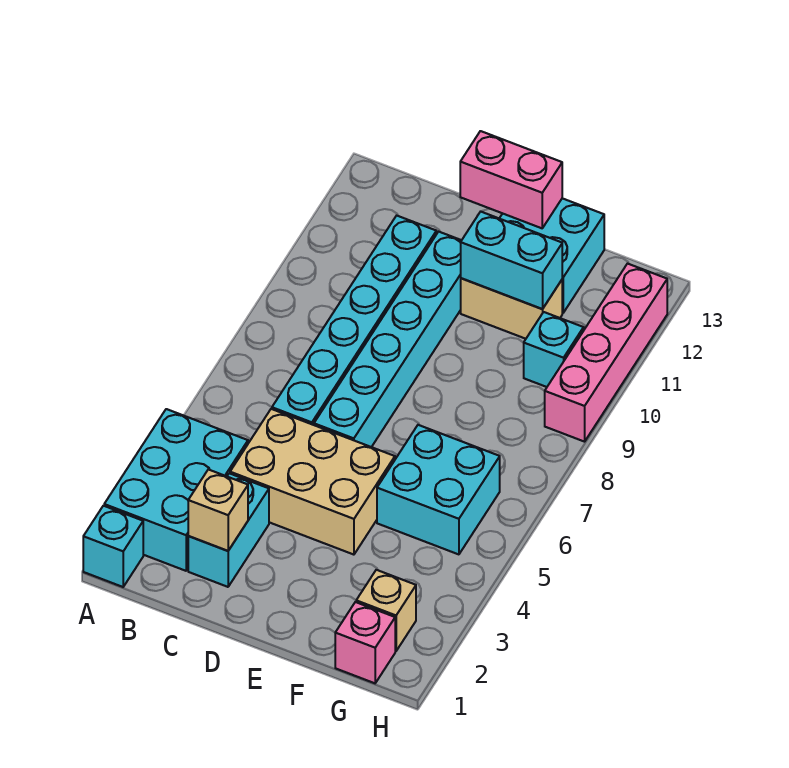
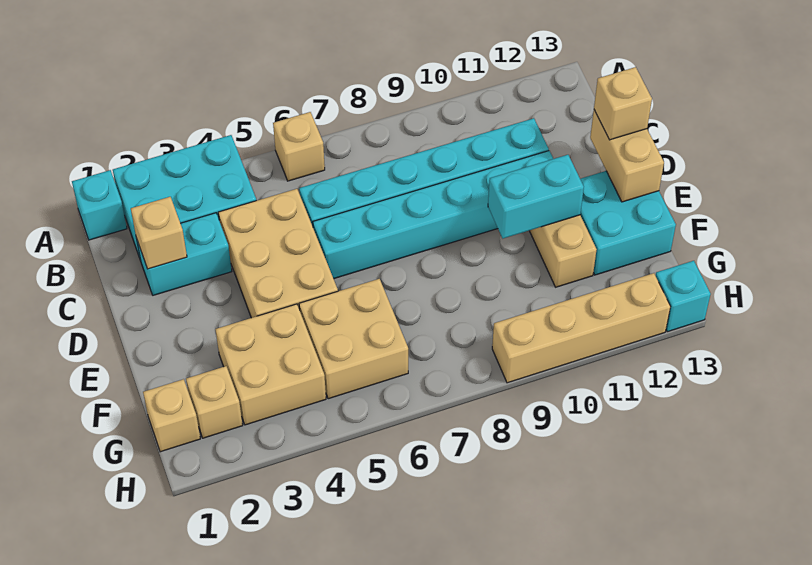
none -> tan 1x1 brick [273,112,325,181]
pink 1x2 brick [460,131,562,228] -> tan 1x2 brick [590,110,664,202]
none -> tan 1x1 brick [594,67,652,140]
cyan 1x2 brick [461,212,562,309] -> cyan 1x2 brick turned to [488,155,584,238]
none -> tan 2x2 brick [215,304,326,425]
cyan 2x2 brick [377,425,500,554] -> tan 2x2 brick [299,279,408,399]
pink 1x1 brick [335,602,395,683] -> tan 1x1 brick [143,379,200,452]
cyan 1x1 brick [524,312,584,387] -> cyan 1x1 brick moved to [655,261,711,332]
pink 1x4 brick [545,264,667,442] -> tan 1x4 brick [492,273,670,383]

